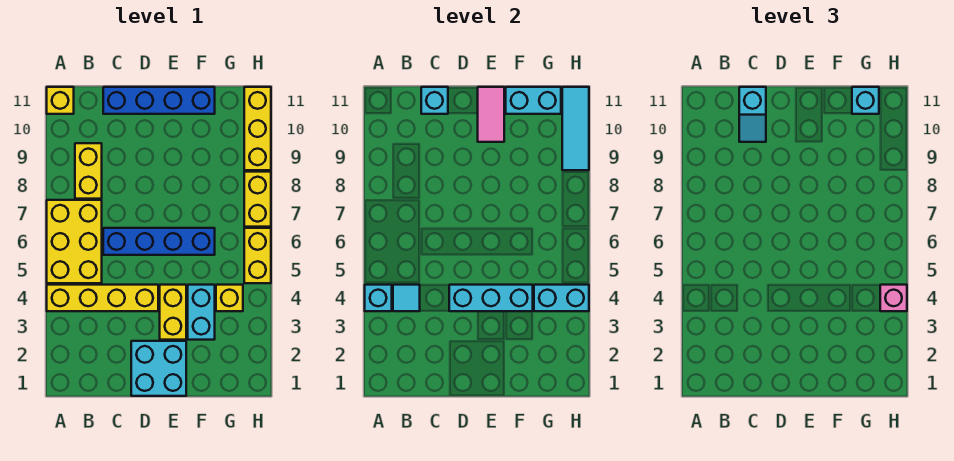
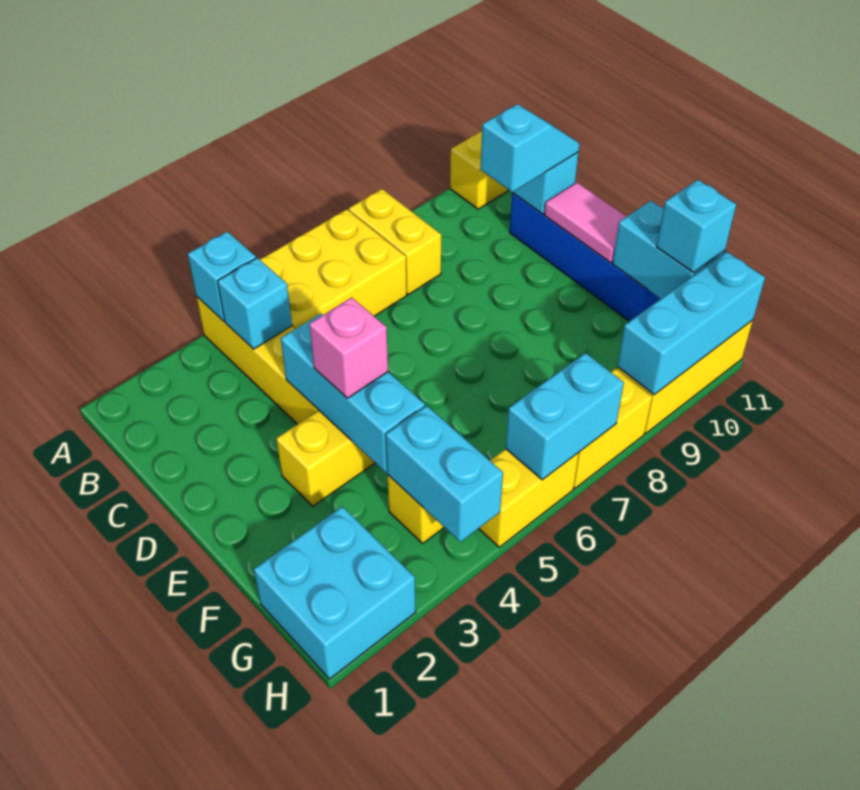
cyan 1x1 tile [393,285,420,311] -> cyan 1x1 brick [218,258,292,349]
yellow 1x2 brick [75,143,102,199] -> yellow 1x2 brick turned to [349,189,441,294]
blue 1x4 brick [103,228,215,255] -> none
cyan 1x2 slope [739,87,766,142] -> cyan 1x2 slope turned to [481,104,580,192]
cyan 2x2 brick [131,341,186,396] -> cyan 2x2 brick moved to [254,507,416,679]
pink 1x2 tile [478,87,504,142] -> pink 1x2 tile turned to [544,183,627,263]
cyan 1x2 brick [188,285,215,340] -> cyan 1x2 brick moved to [506,353,624,480]
pink 1x1 brick [880,285,907,311] -> pink 1x1 brick moved to [309,297,388,398]
cyan 1x3 tile [562,87,589,170] -> cyan 1x3 brick [617,252,765,395]

